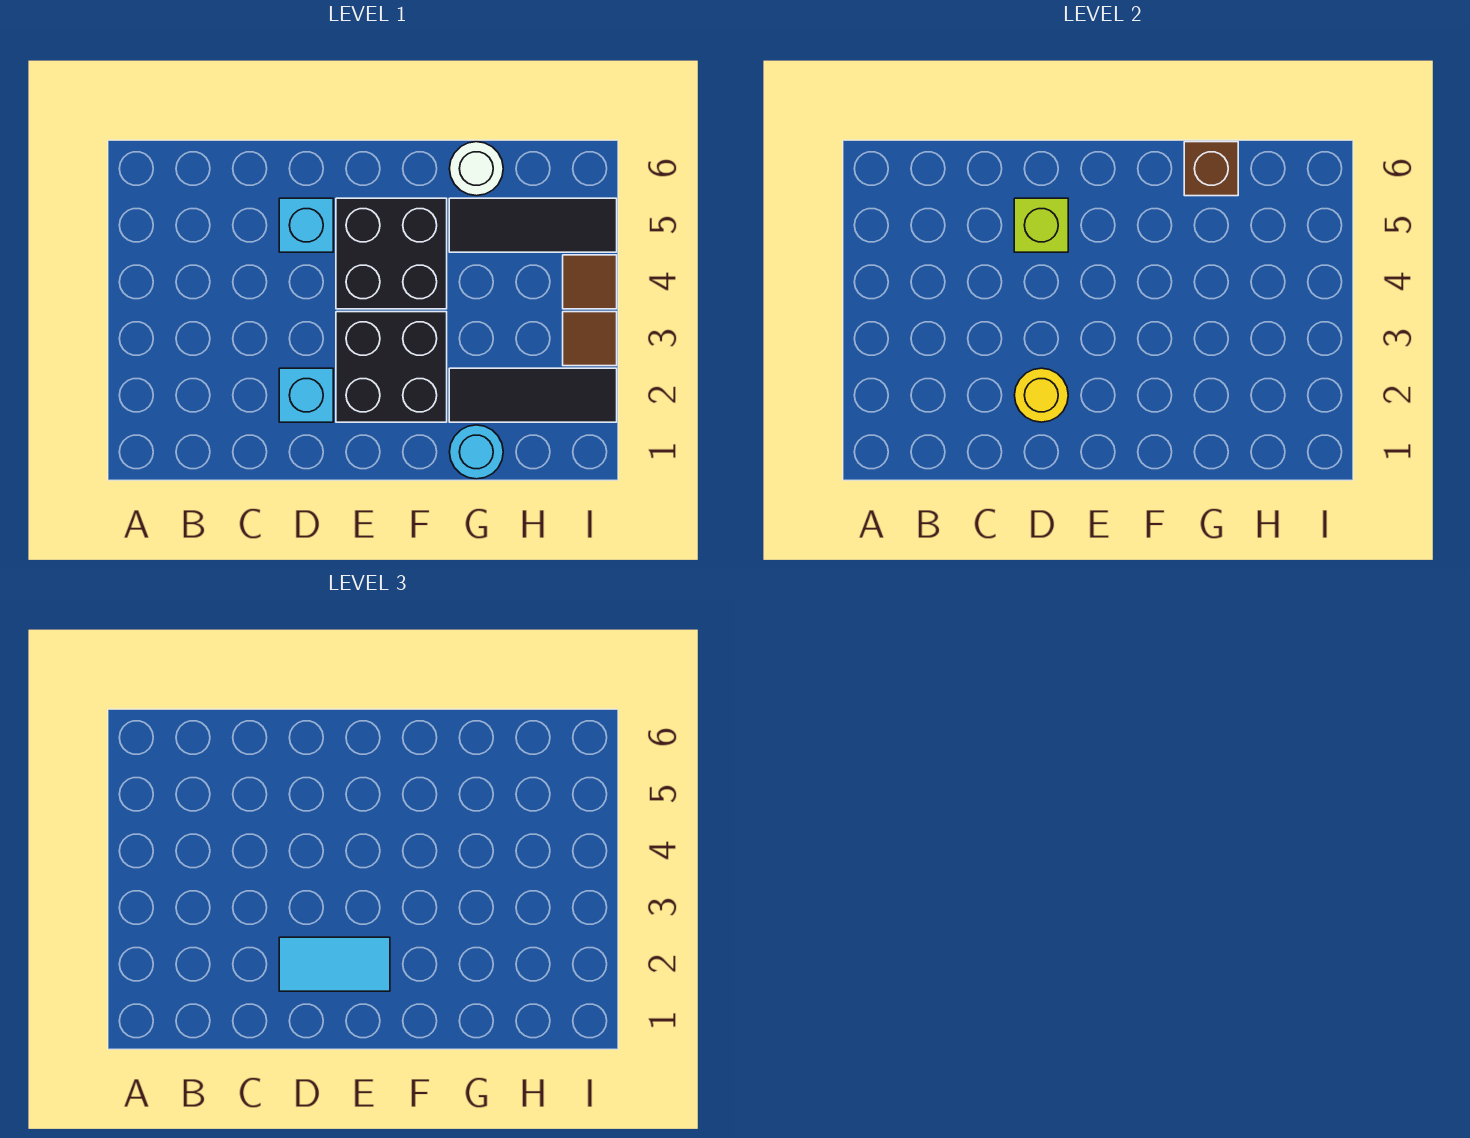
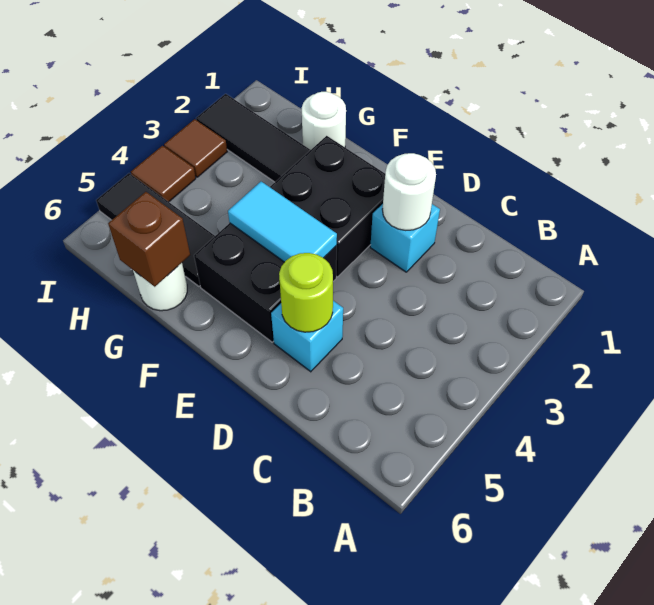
yellow 1x1 round brick [1014,368,1068,422] -> white 1x1 round brick [382,153,436,230]
cyan 1x2 tile [279,937,390,991] -> cyan 1x2 tile moved to [228,182,337,262]
lime 1x1 brick [1014,198,1068,252] -> lime 1x1 round brick [279,253,333,332]
cyan 1x1 round brick [450,425,503,479] -> white 1x1 round brick [302,92,346,150]

